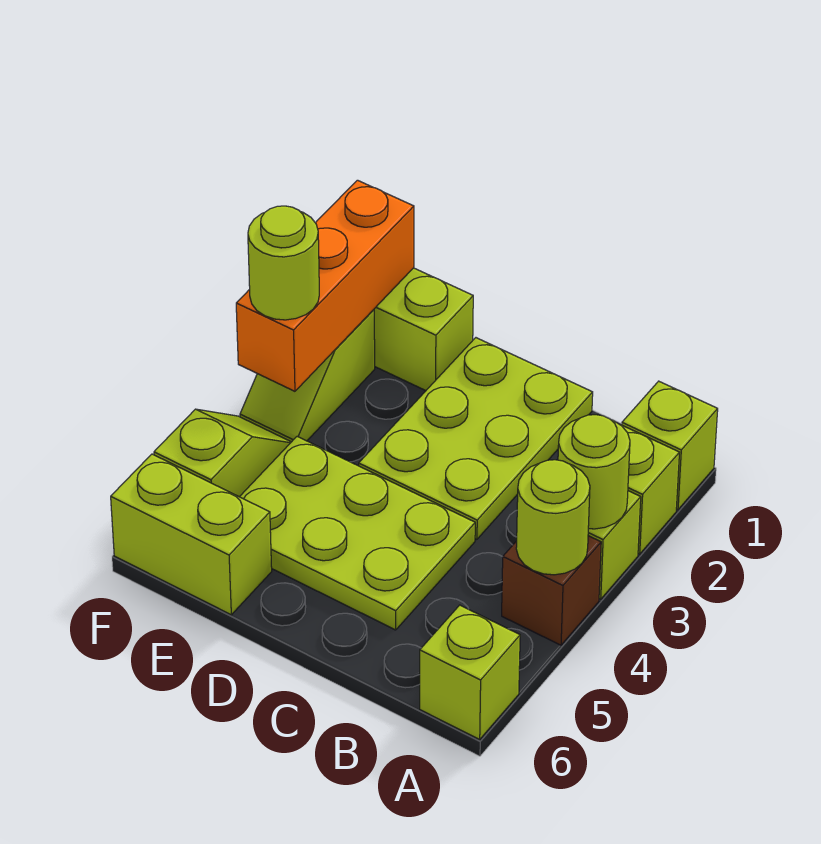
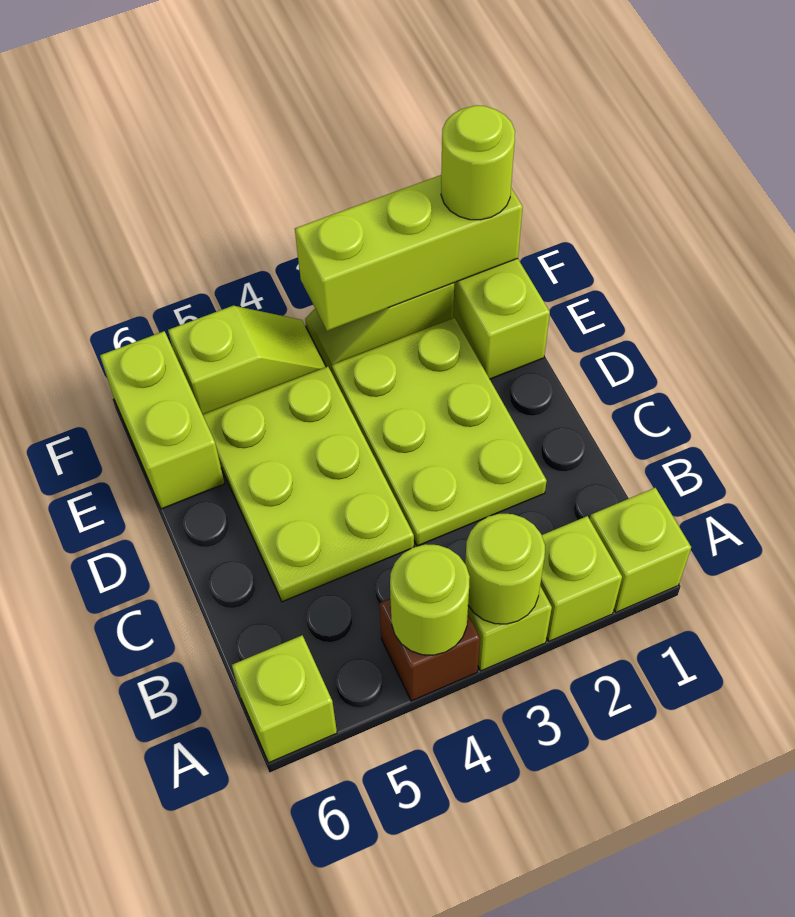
lime 2x3 plate [359,338,593,539] -> lime 2x3 plate turned to [331,318,547,546]
orange 1x3 brick [236,180,414,391] -> lime 1x3 brick [295,175,523,331]
lime 1x1 round brick [248,206,319,320] -> lime 1x1 round brick moved to [441,105,515,220]

